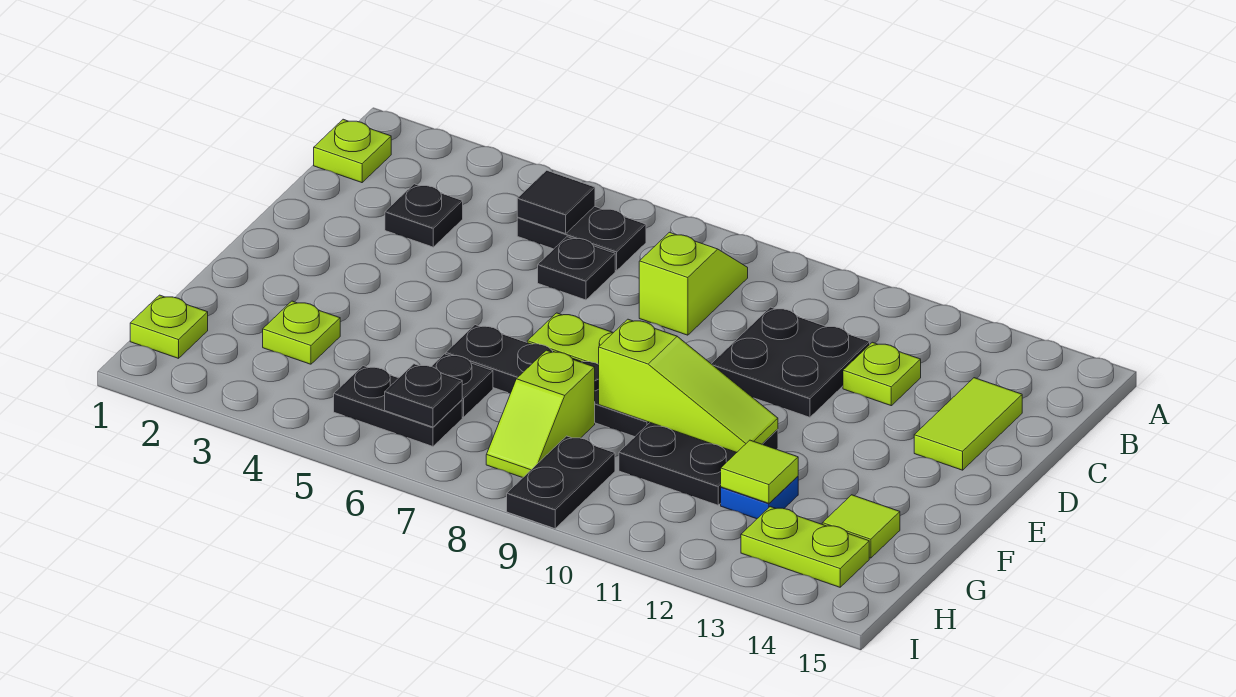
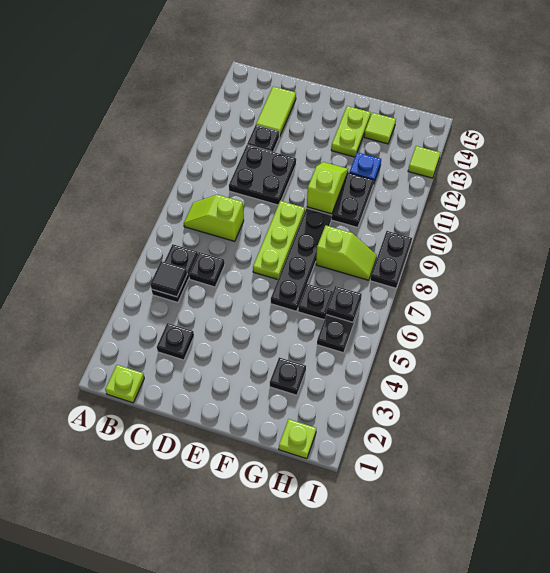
lime 1x1 plate [843,342,921,406] -> black 1x1 plate [247,125,280,152]
lime 1x2 tile [914,378,1022,470] -> lime 1x2 tile turned to [256,86,296,136]
lime 1x3 slope [599,319,778,453] -> lime 1x2 slope [307,162,348,214]
lime 1x1 plate [263,301,340,364] -> black 1x1 plate [270,357,306,395]
lime 1x1 tile [721,440,798,503] -> lime 1x1 tile moved to [408,146,440,178]
black 1x2 plate [507,436,615,529] -> black 1x2 plate turned to [370,231,412,288]
lime 1x2 plate [741,507,869,587] -> lime 1x2 plate moved to [331,106,371,157]

